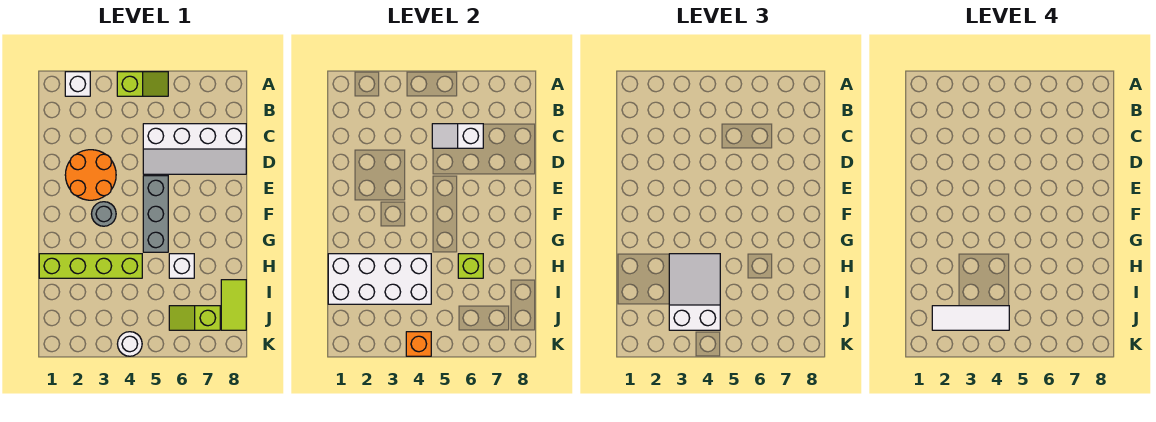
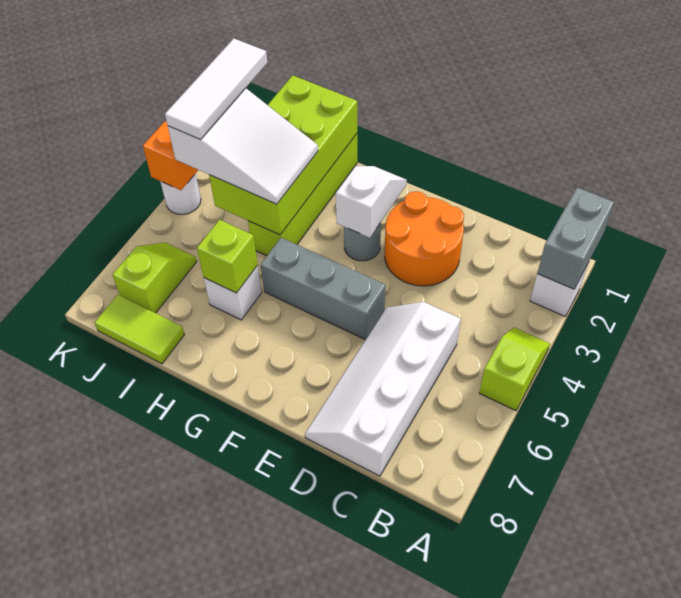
none -> grey 1x2 brick [537,187,614,289]
lime 1x2 slope [117,72,168,96] -> lime 1x2 slope turned to [479,328,550,411]
white 1x2 slope [432,124,483,148] -> white 1x2 slope moved to [336,166,407,238]
white 2x4 brick [328,254,431,304] -> lime 2x4 brick [209,75,357,235]

